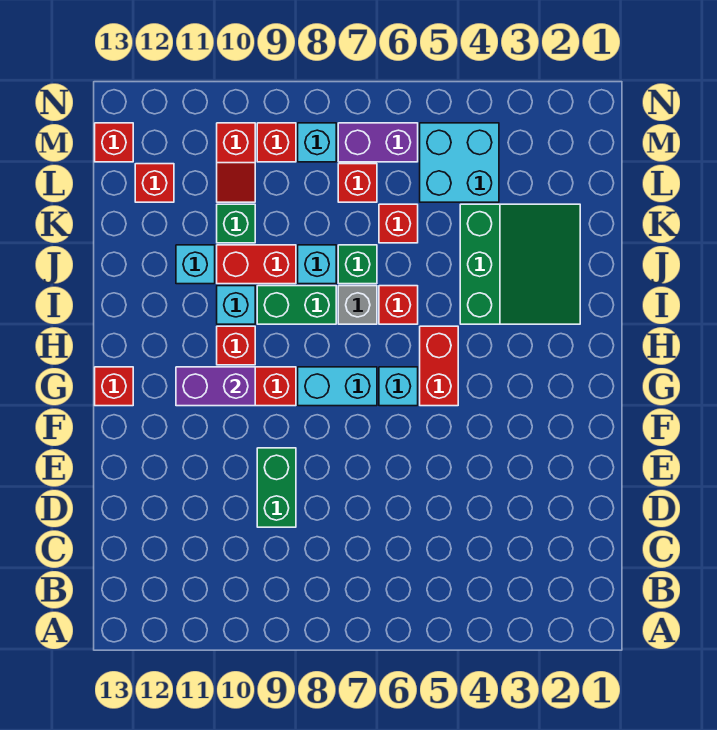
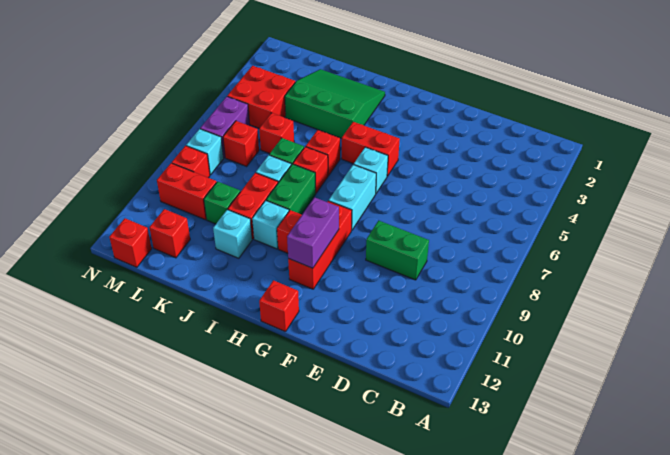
grey 1x1 brick [338,286,377,324] -> red 1x1 brick [293,147,328,193]
cyan 2x2 brick [420,123,499,202] -> red 2x2 brick [227,66,295,128]
red 1x2 slope [217,123,255,202] -> red 1x2 brick [157,163,217,220]

